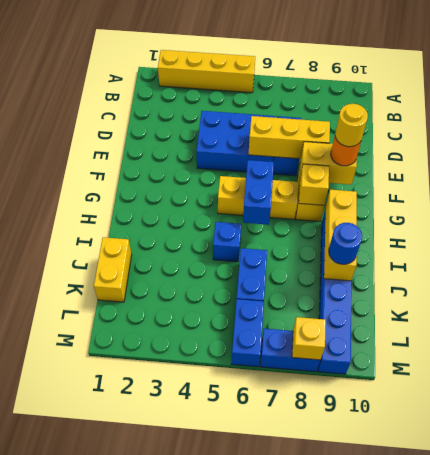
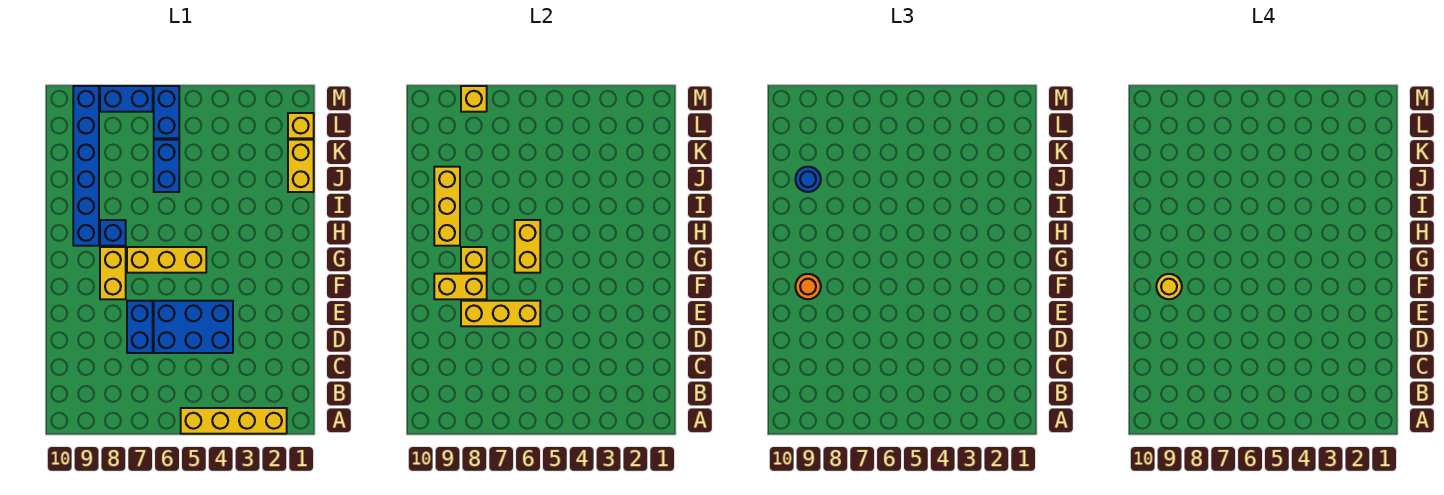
blue 1x2 brick [243,160,274,225] -> yellow 1x2 brick [515,220,540,273]
blue 1x1 brick [213,222,241,262] -> blue 1x1 brick moved to [100,220,126,246]
none -> yellow 1x1 brick [288,113,314,138]

